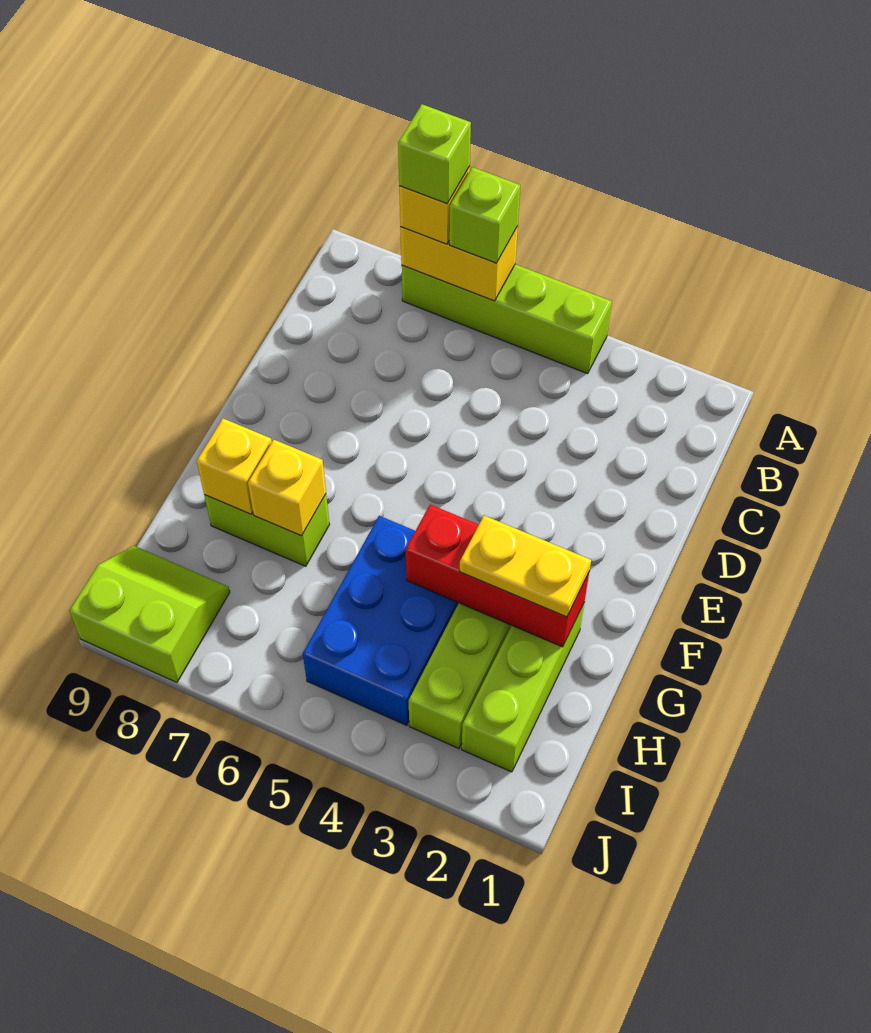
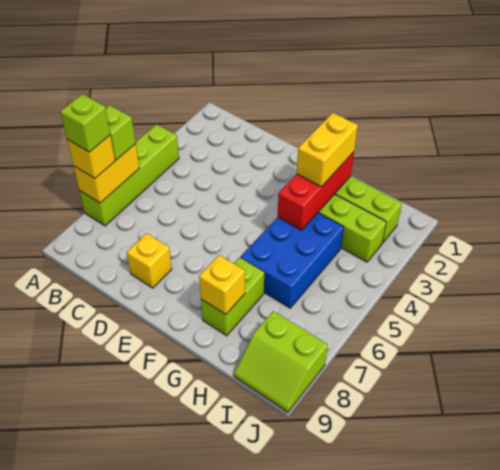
yellow 1x2 plate [460,516,591,617] -> yellow 1x2 brick [297,113,358,187]
blue 2x3 brick [303,516,459,725] -> blue 2x3 brick turned to [241,213,344,308]
yellow 1x1 brick [248,440,326,536] -> yellow 1x1 brick moved to [127,233,172,288]
lime 2x2 slope [70,546,230,682] -> lime 2x2 slope turned to [234,311,328,412]

